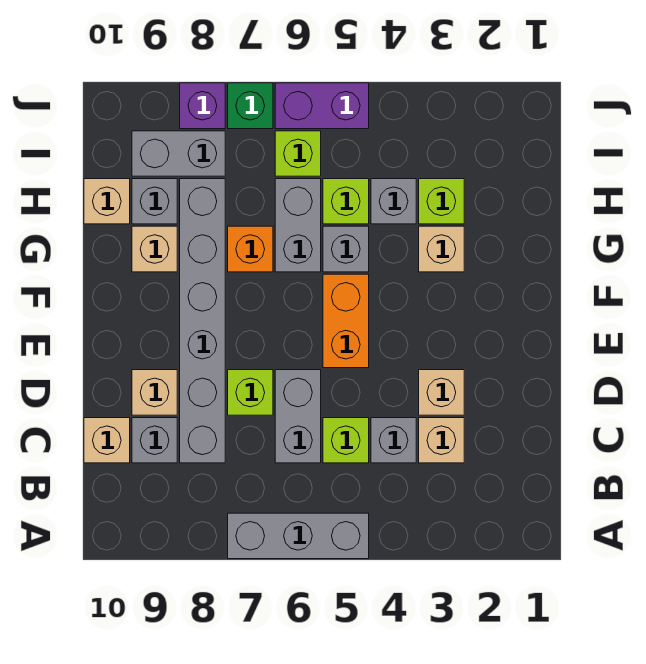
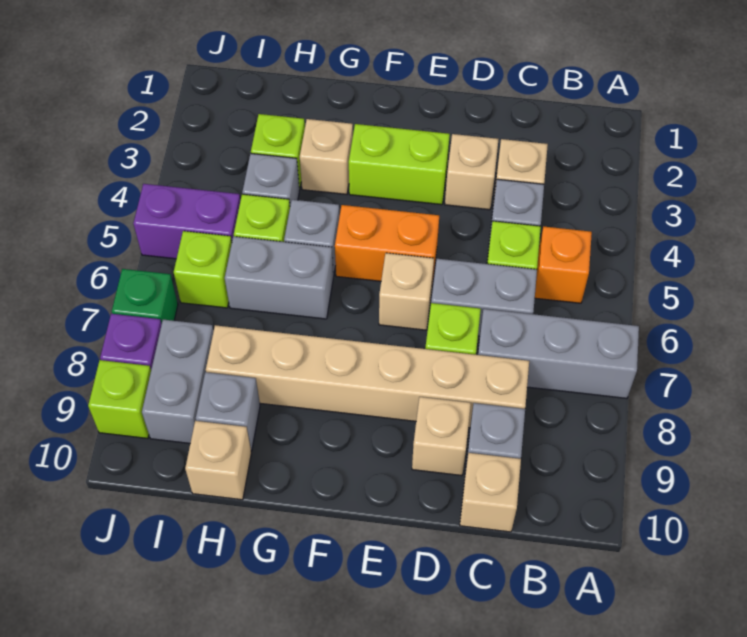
grey 1x3 brick [228,513,369,559] -> grey 1x3 brick turned to [478,309,639,398]
grey 1x6 brick [180,179,225,463] -> tan 1x6 brick [206,325,529,428]
none -> lime 1x2 brick [349,124,450,205]
orange 1x1 brick [228,226,273,272] -> orange 1x1 brick moved to [535,226,592,303]
tan 1x1 brick [132,226,177,272] -> tan 1x1 brick moved to [379,253,434,330]
purple 1x2 brick [275,83,369,129] -> purple 1x2 brick turned to [133,184,241,259]
none -> lime 1x1 brick [88,360,151,438]

